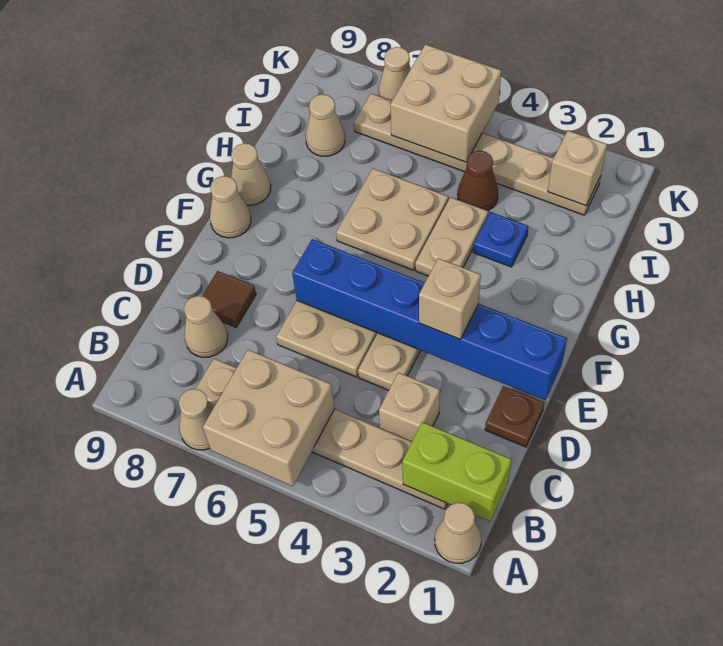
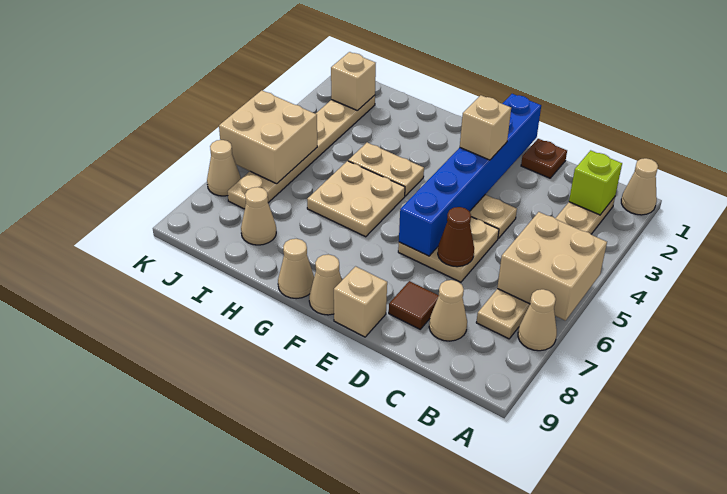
lime 1x2 brick [402,422,512,521] -> lime 1x1 brick [569,150,622,215]
tan 1x1 brick [379,373,440,441] -> tan 1x1 brick moved to [334,266,387,337]
blue 1x1 plate [473,212,529,267] -> none
brown 1x1 cone [457,151,498,211] -> brown 1x1 cone moved to [438,207,474,267]

